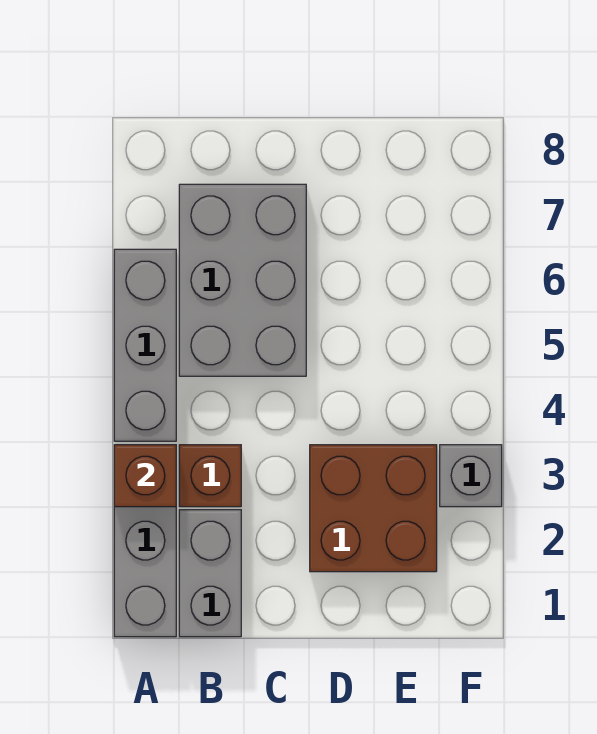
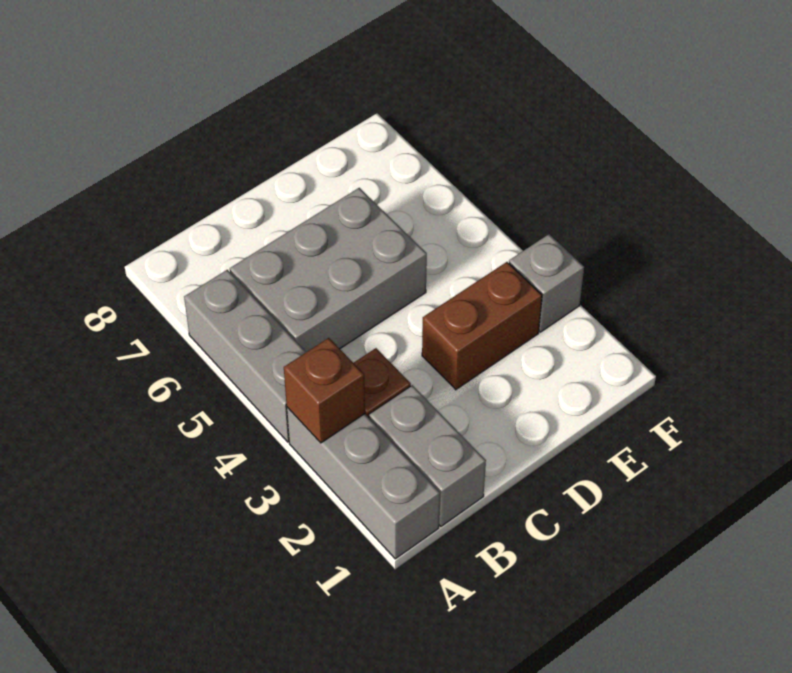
grey 2x3 brick [179,184,306,376] -> grey 2x3 brick turned to [230,188,427,352]
brown 2x2 brick [310,445,437,572] -> brown 1x2 brick [422,262,542,390]

